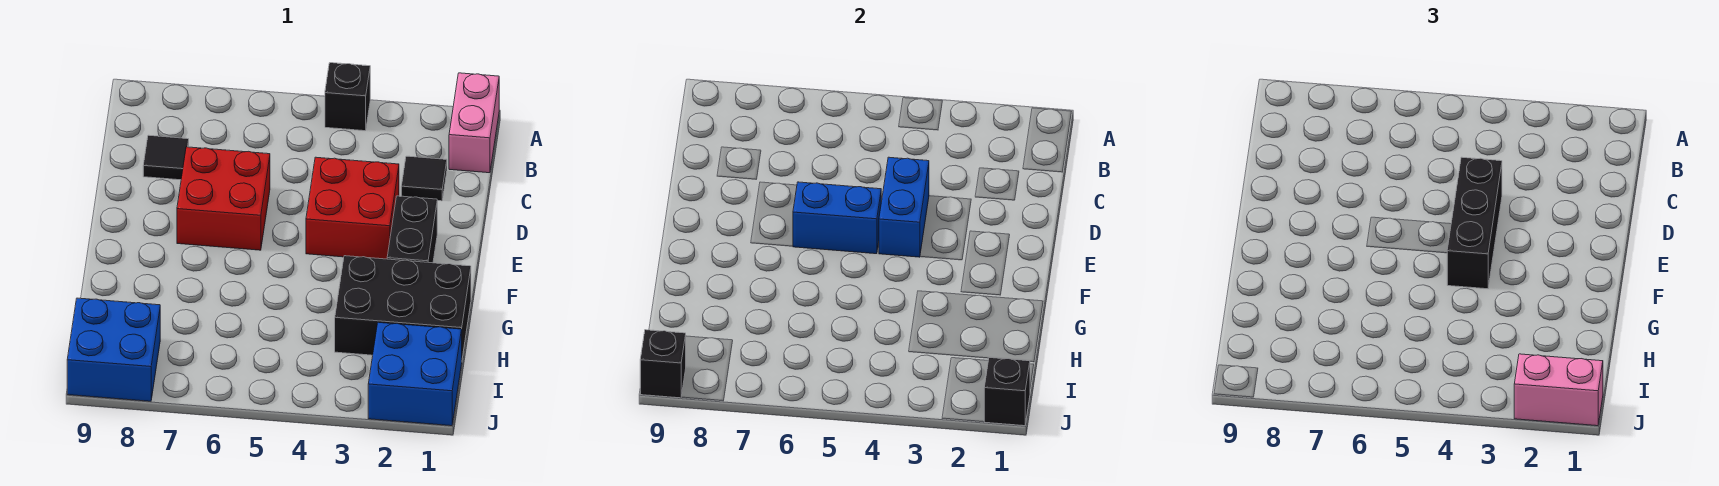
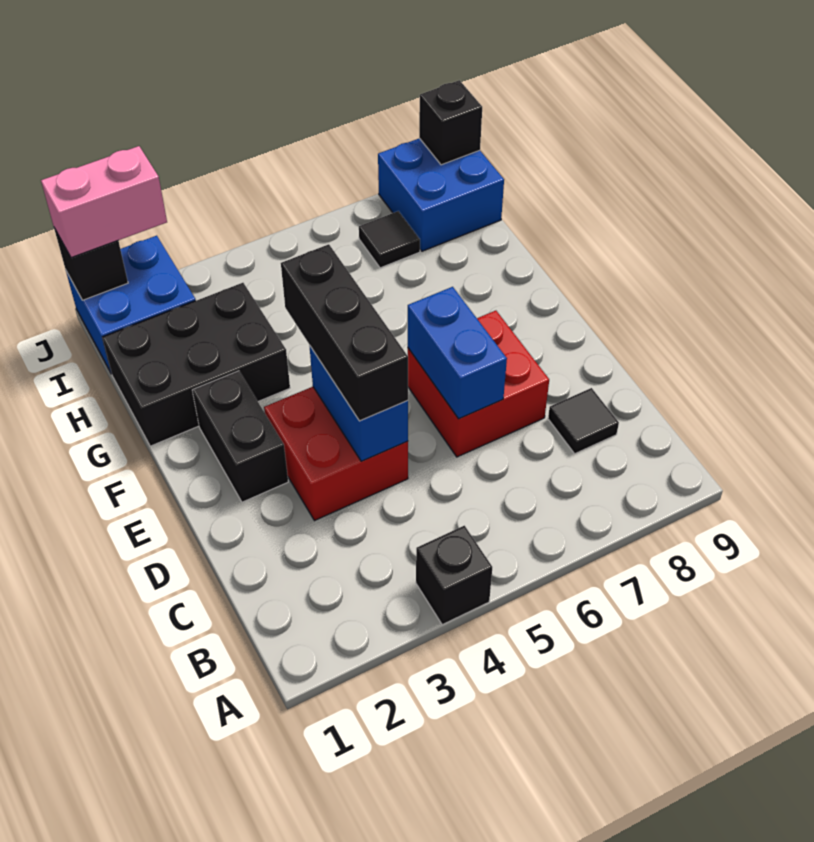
pink 1x2 brick [449,73,499,173] -> none
black 1x1 tile [401,156,447,201] -> black 1x1 tile moved to [359,211,420,268]
blue 1x2 brick [793,182,881,254] -> blue 1x2 brick turned to [408,287,507,419]

